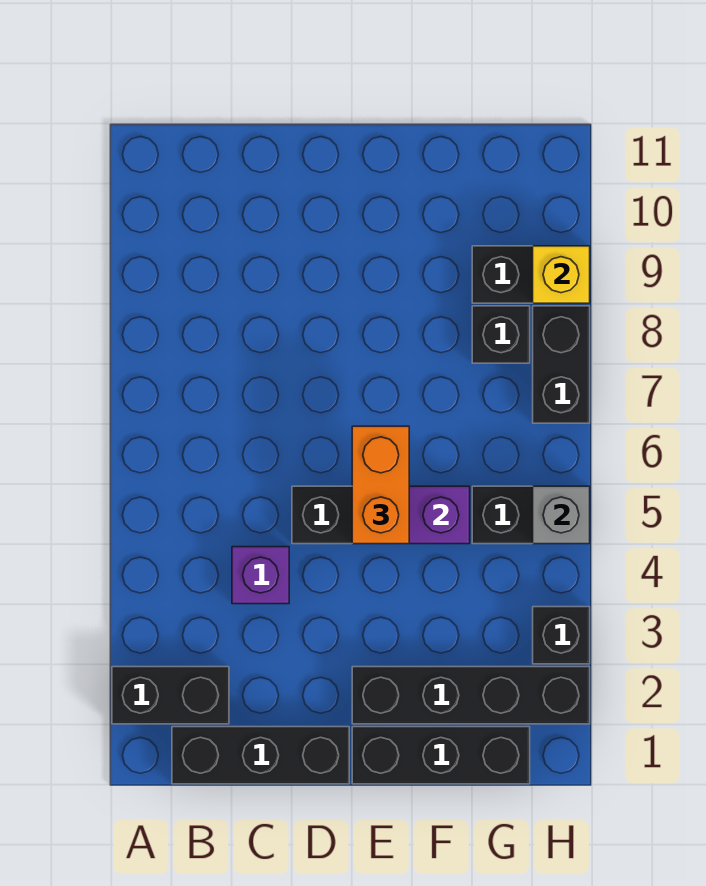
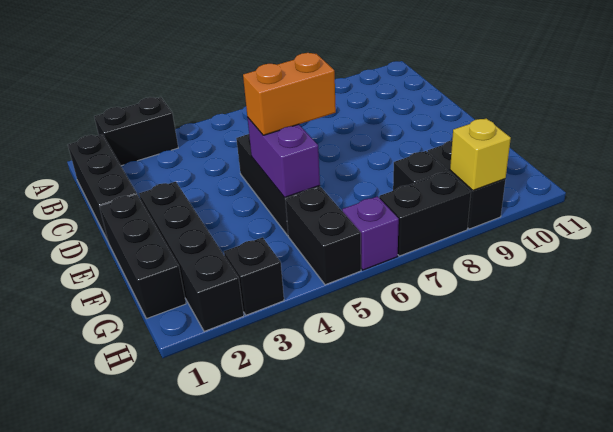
black 1x2 brick [112,667,229,724] -> black 1x2 brick turned to [94,97,178,166]
purple 1x1 brick [232,547,289,604] -> purple 1x1 brick moved to [342,196,399,270]
grey 1x1 brick [533,486,590,544] -> none

